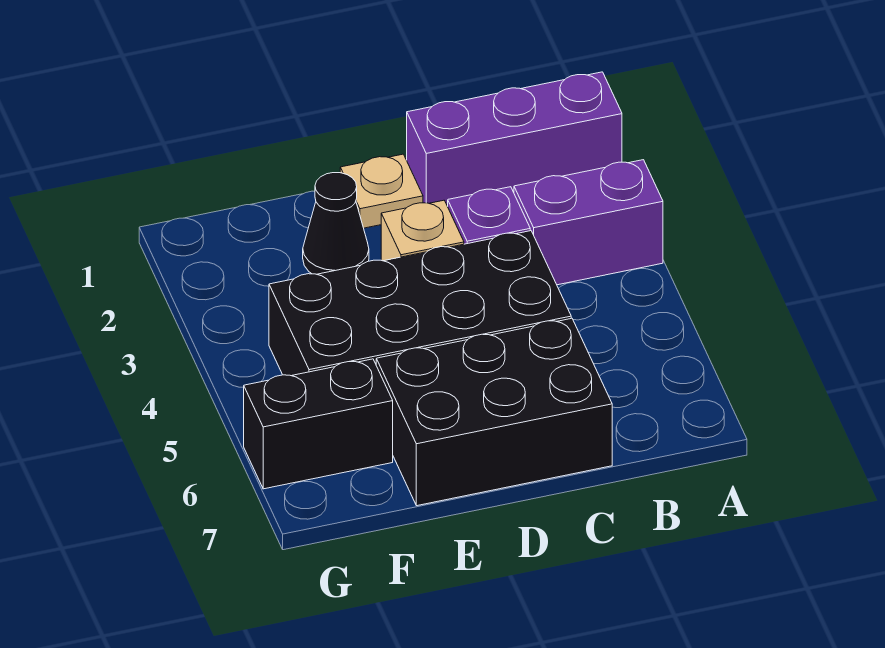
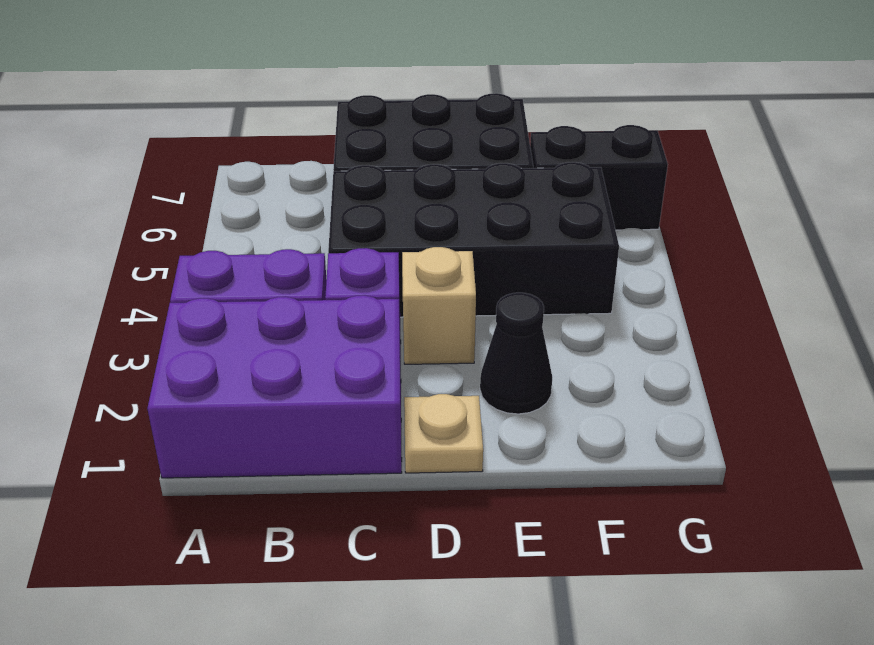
purple 1x3 brick [407,72,622,206] -> purple 2x3 brick [147,295,402,478]

